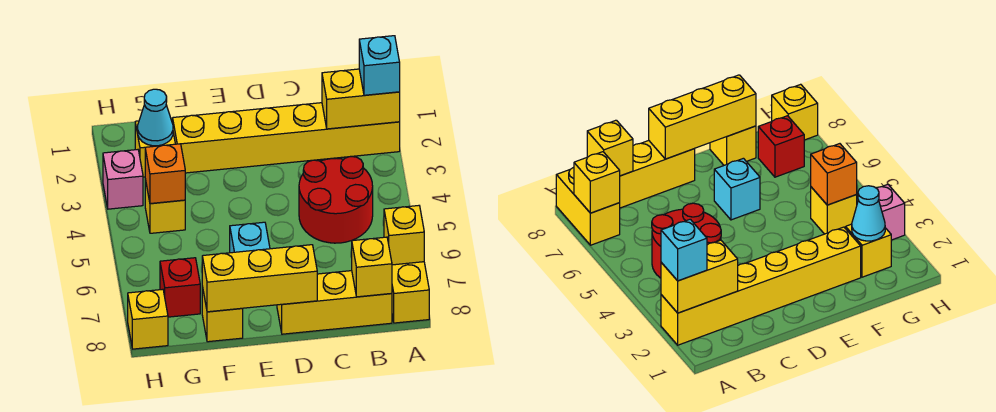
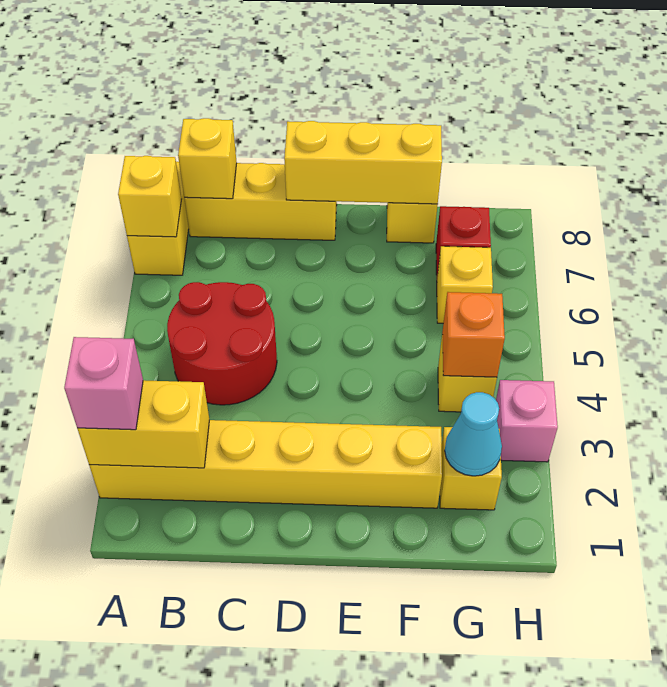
cyan 1x1 brick [359,36,400,95] -> pink 1x1 brick [64,337,143,430]
cyan 1x1 brick [230,222,270,253] -> none
yellow 1x1 brick [128,289,168,349] -> yellow 1x1 brick moved to [437,246,493,323]

